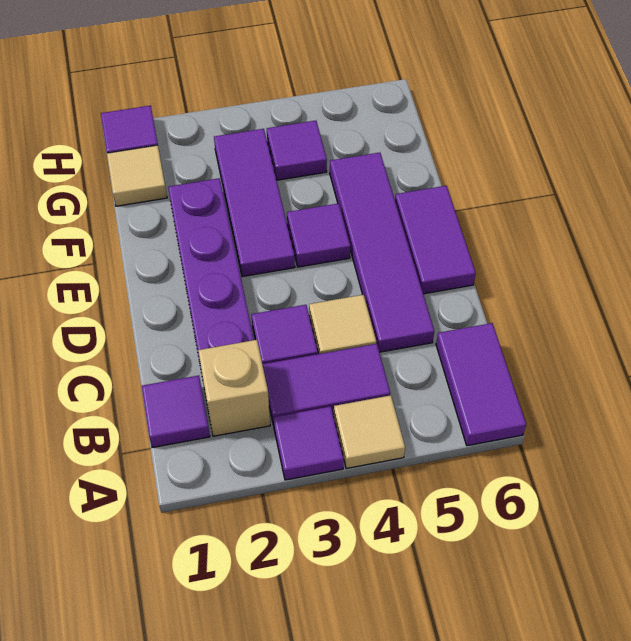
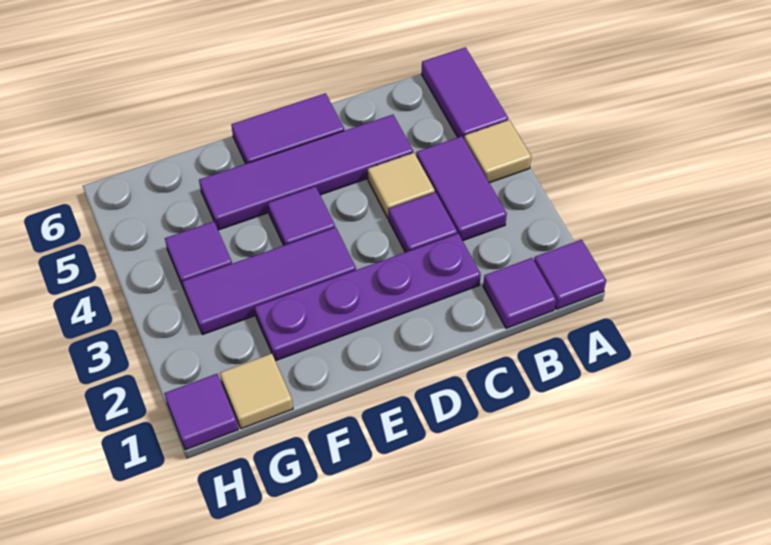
purple 1x1 tile [273,406,344,480] -> purple 1x1 tile moved to [534,240,606,309]
purple 1x2 tile [436,323,526,446] -> purple 1x2 tile turned to [422,47,508,138]
tan 1x1 brick [198,340,270,436] -> none

